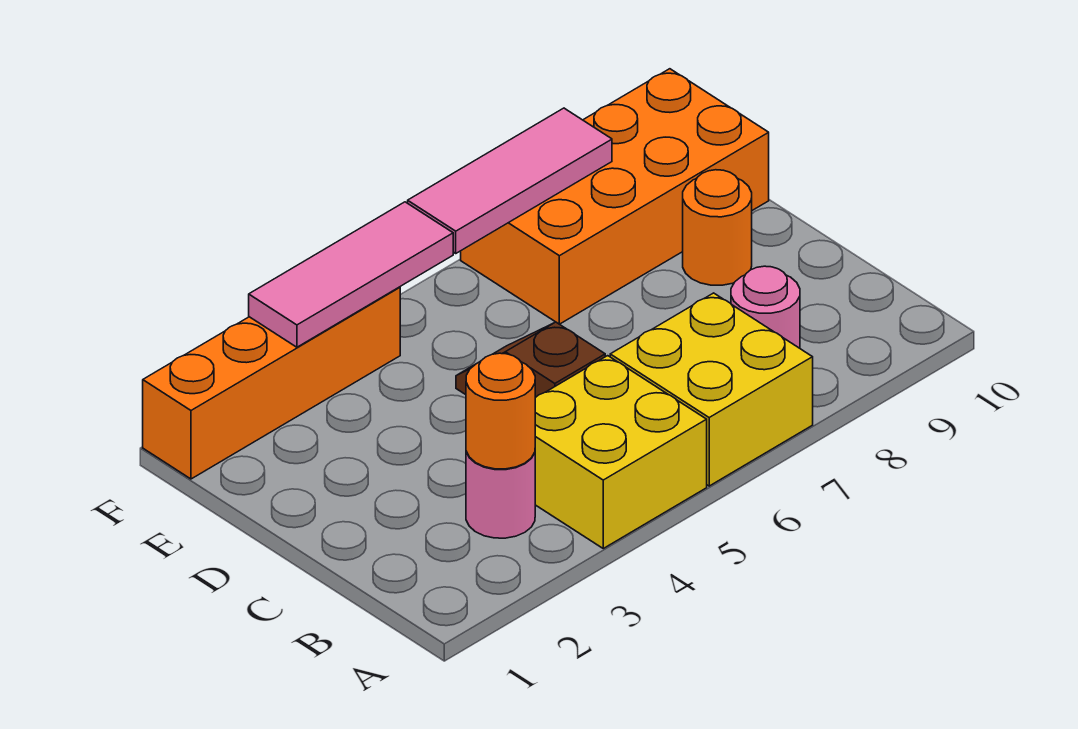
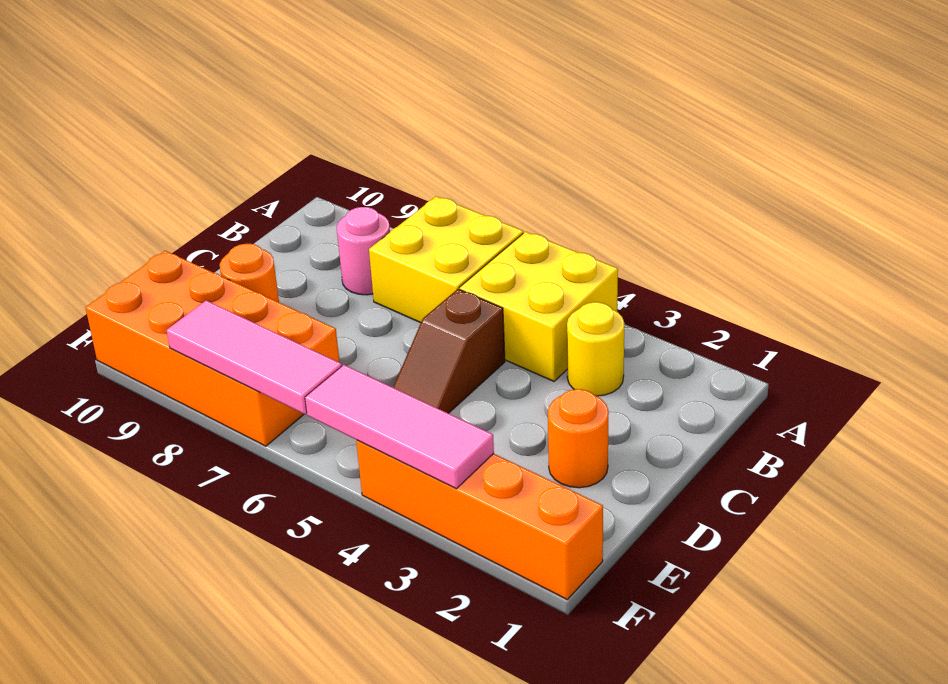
pink 1x1 round brick [466,452,535,538] -> yellow 1x1 round brick [567,302,624,396]
orange 1x1 round brick [466,353,535,469] -> orange 1x1 round brick moved to [548,389,609,488]

